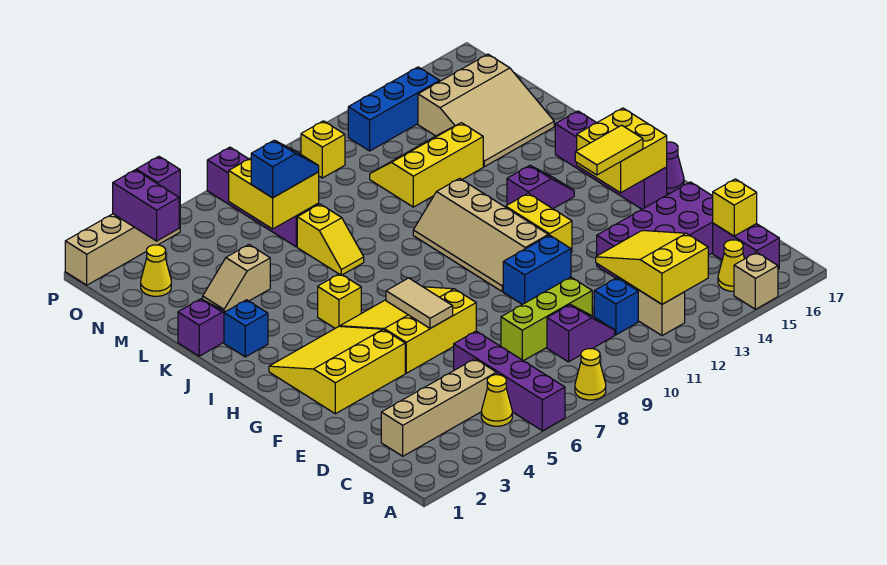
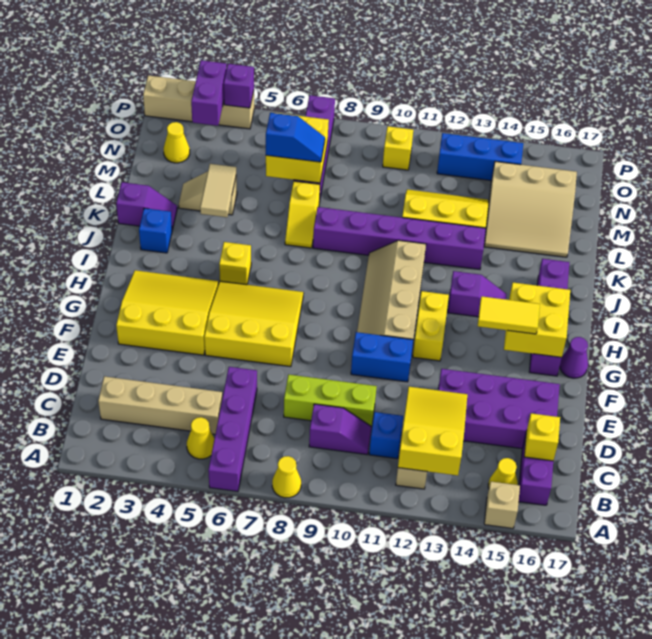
tan 1x2 tile [386,278,453,328] -> tan 1x2 tile moved to [200,164,236,217]
none -> purple 1x6 brick [313,207,486,269]

